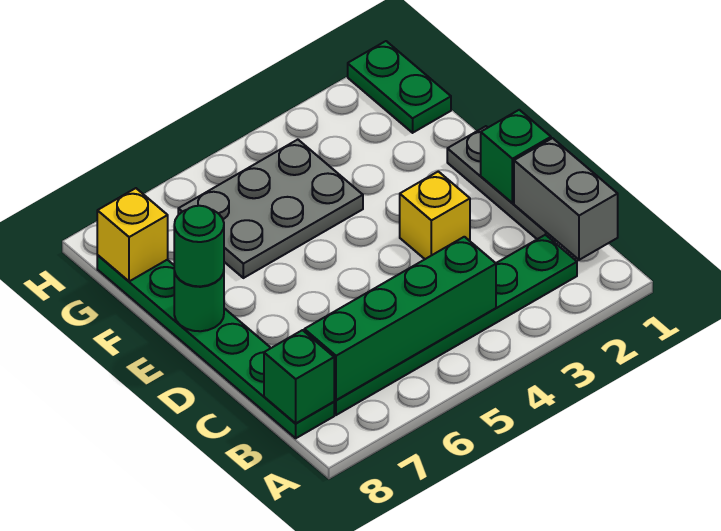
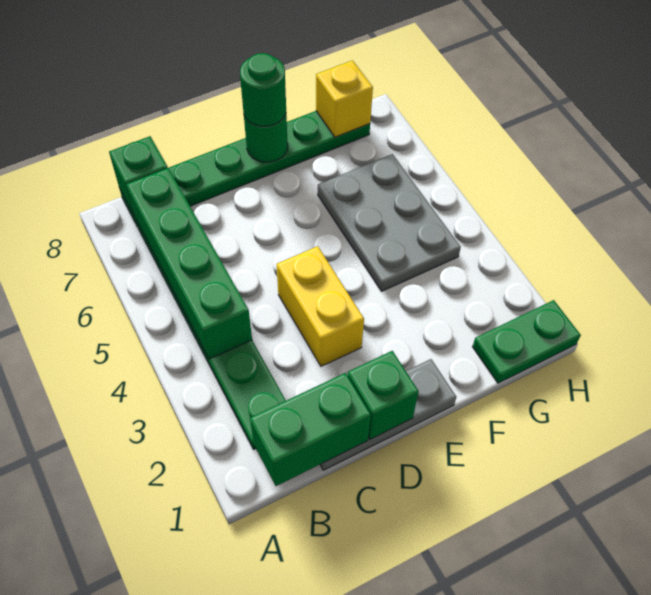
grey 1x2 brick [514,138,618,260] -> green 1x2 brick [250,373,371,486]
yellow 1x1 brick [400,171,470,259] -> yellow 1x2 brick [276,246,364,366]

